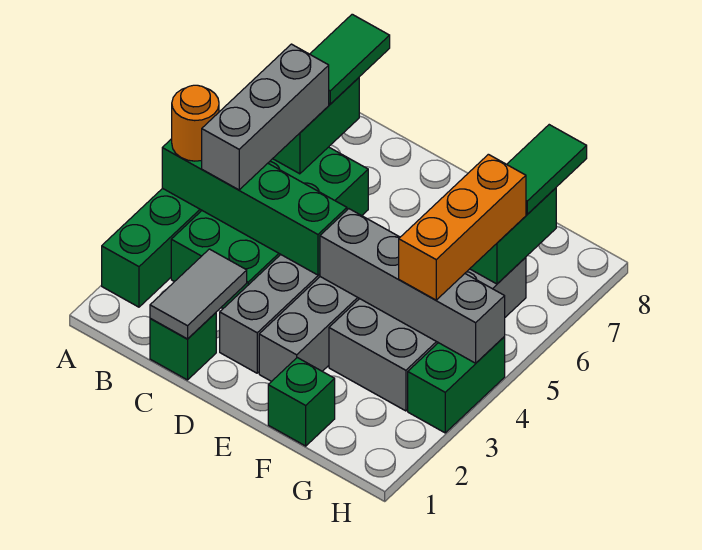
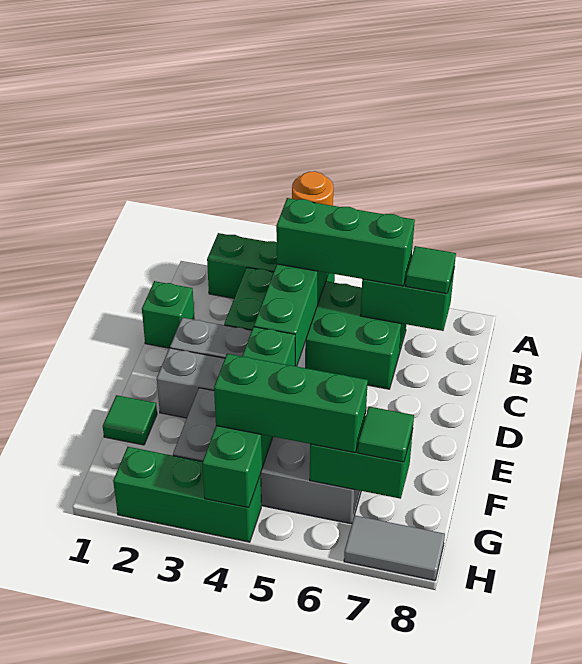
grey 1x3 brick [202,44,329,190] -> green 1x3 brick [276,198,415,286]
green 1x2 tile [310,14,390,104] -> green 1x1 tile [406,246,456,294]
grey 1x2 tile [150,249,247,339] -> grey 1x2 tile moved to [344,515,445,581]
grey 1x4 brick [320,209,505,363] -> green 1x4 brick [202,327,295,508]
green 1x1 brick [268,358,335,446] -> green 1x1 tile [103,395,157,445]
orange 1x3 brick [399,154,526,300] -> green 1x3 brick [214,354,368,453]
green 1x2 tile [507,125,587,214] -> green 1x1 tile [358,407,414,462]
green 1x2 brick [408,337,505,433] -> green 1x3 brick [113,447,261,542]

